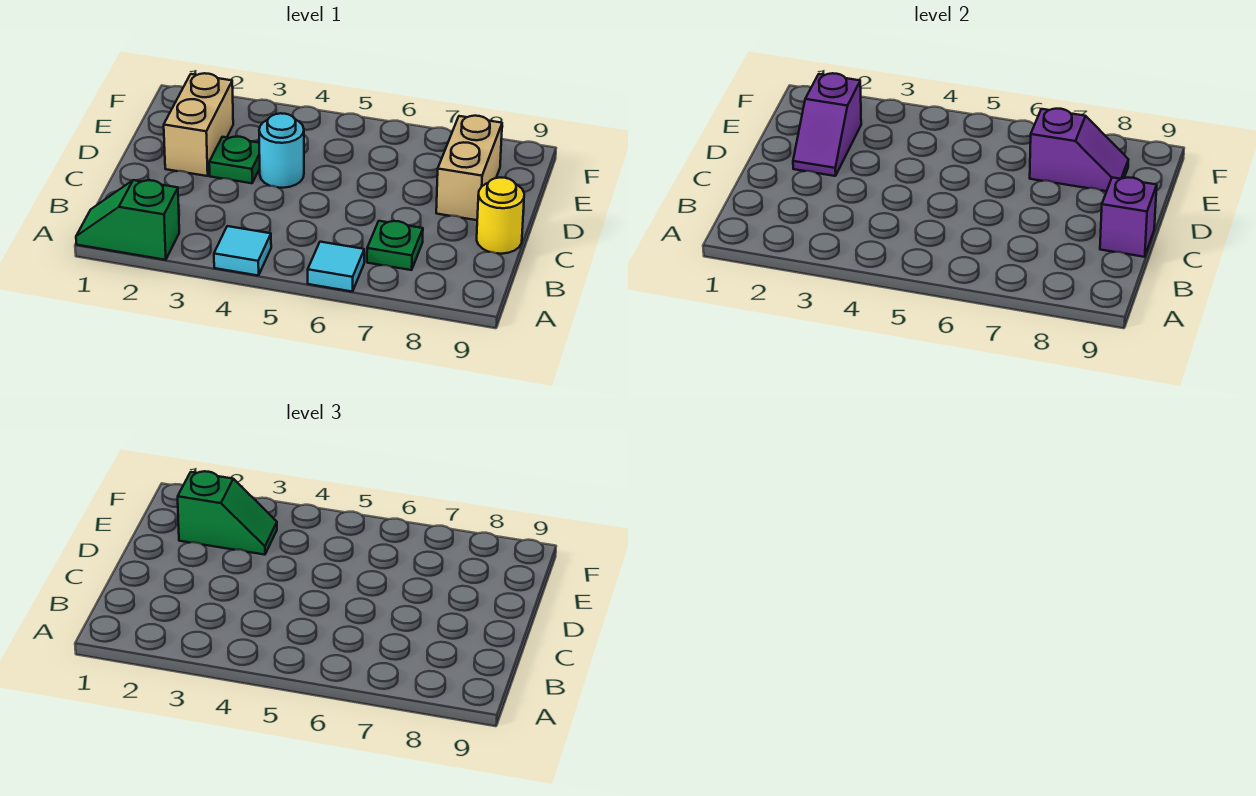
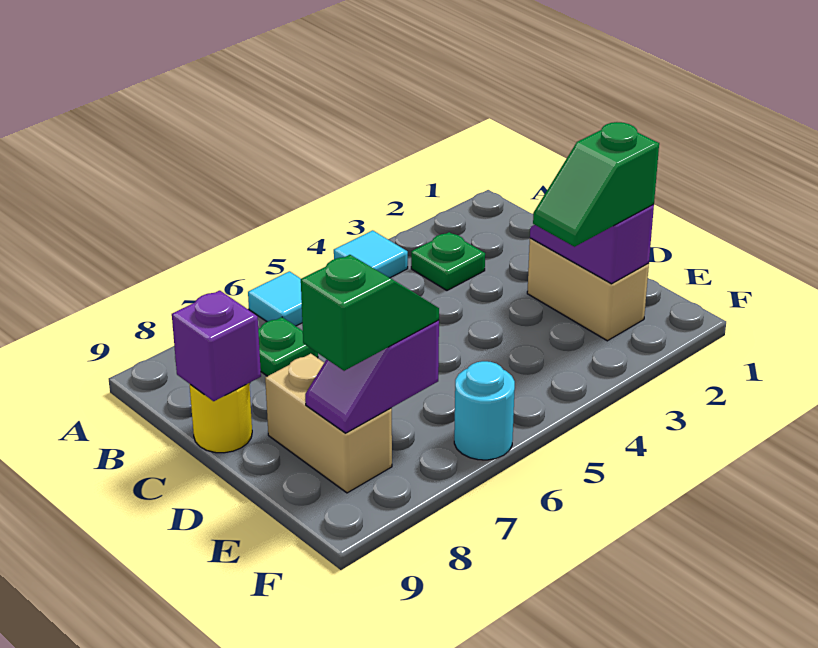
green 1x2 slope [76,180,179,260] -> green 1x2 slope moved to [301,255,439,371]
green 1x1 plate [209,137,260,183] -> green 1x1 plate moved to [411,232,485,290]
cyan 1x1 round brick [259,113,304,188] -> cyan 1x1 round brick moved to [454,361,515,460]

